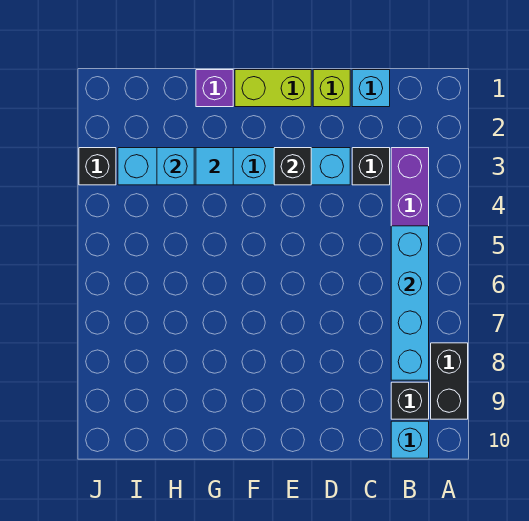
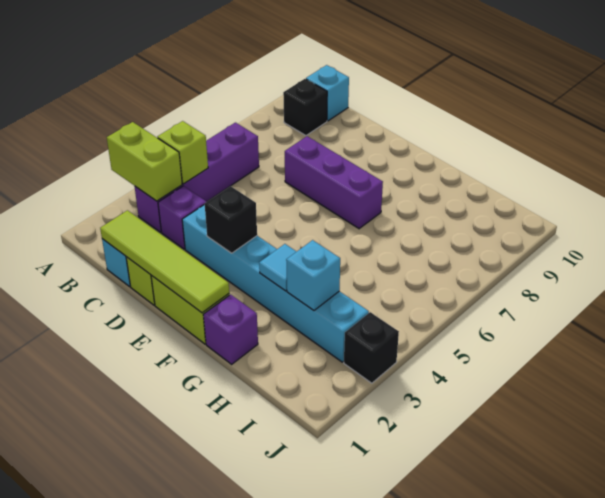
none -> lime 1x2 brick [107,122,182,201]
black 1x2 brick [431,343,468,419] -> none
none -> lime 1x1 brick [158,121,208,184]
cyan 1x4 brick [391,226,429,380] -> none
none -> lime 1x4 tile [100,210,229,313]
black 1x1 brick [352,148,390,185] -> purple 1x1 brick [158,186,206,249]
none -> purple 1x3 brick [285,136,383,229]

